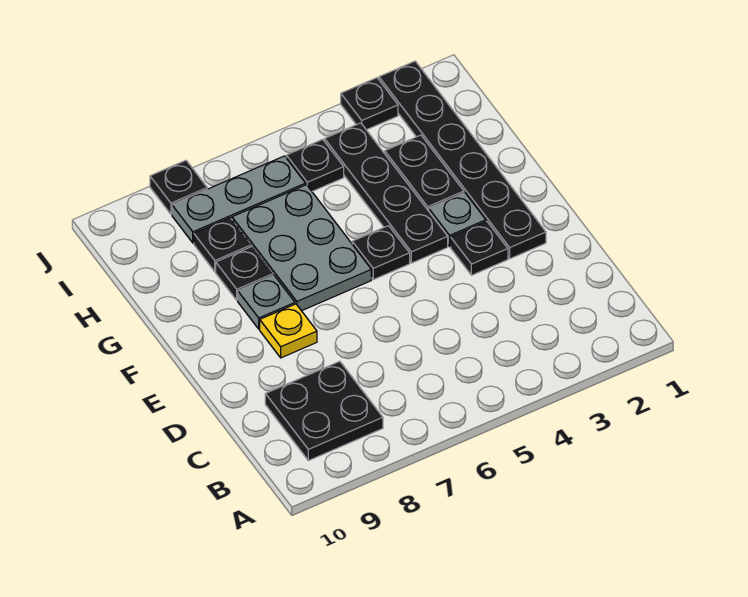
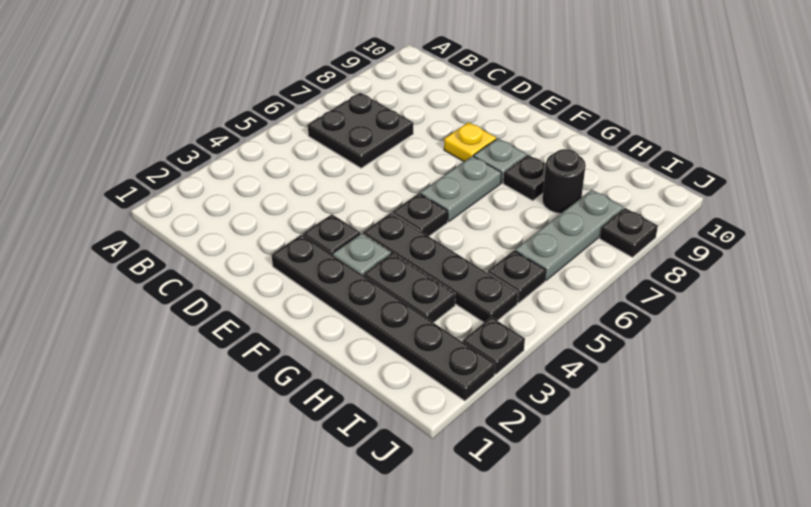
black 2x2 plate [265,361,383,461] -> black 2x2 plate moved to [308,93,413,168]
grey 2x3 plate [232,185,371,311] -> grey 1x2 plate [420,156,501,221]
black 1x1 plate [194,218,251,272] -> black 1x1 round brick [542,149,586,214]

